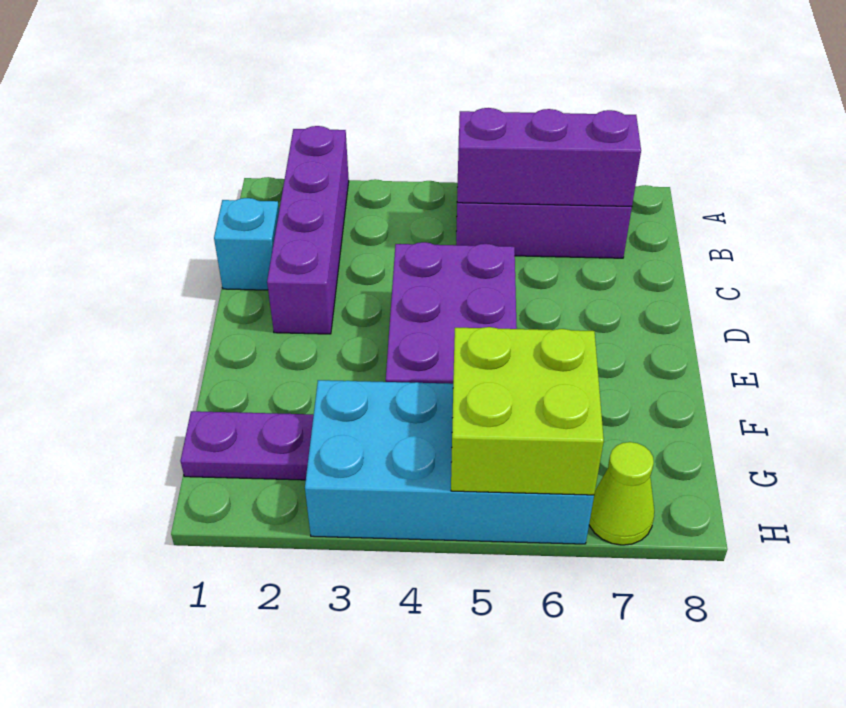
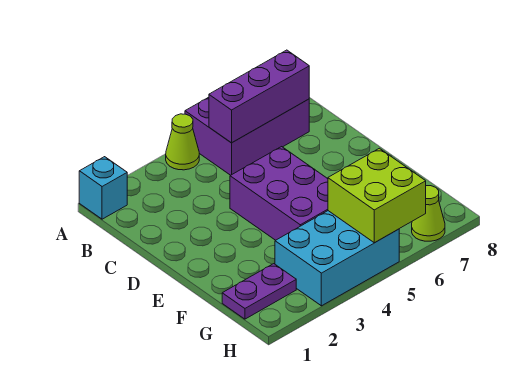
purple 1x4 brick [267,126,349,334] -> none
none -> lime 1x1 cone [166,114,199,170]
cyan 1x1 brick [214,198,279,290] -> cyan 1x1 brick moved to [79,157,127,219]
cyan 2x4 brick [305,380,594,544] -> cyan 2x3 brick [275,211,399,306]

